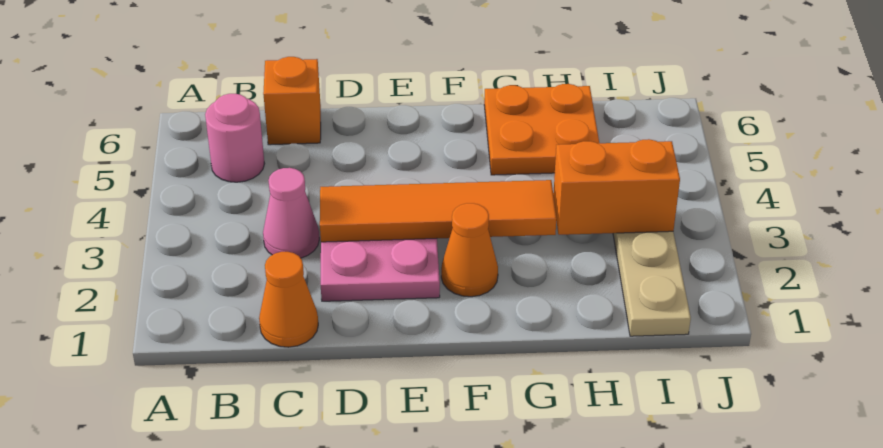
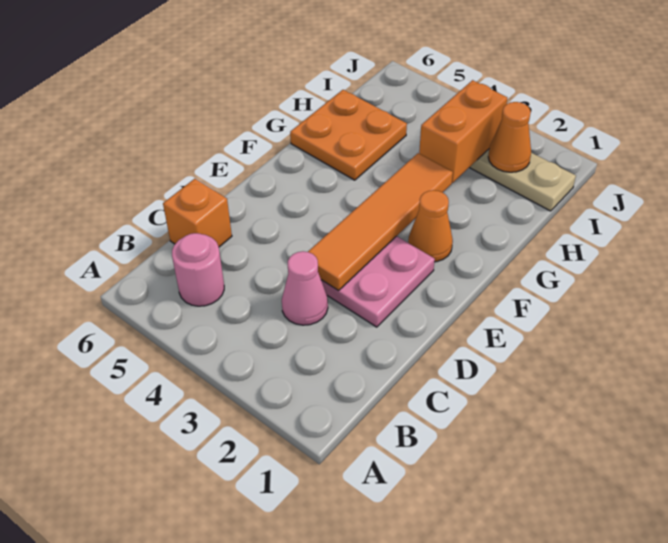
orange 1x1 cone [259,252,318,347] -> orange 1x1 cone moved to [488,102,531,172]

